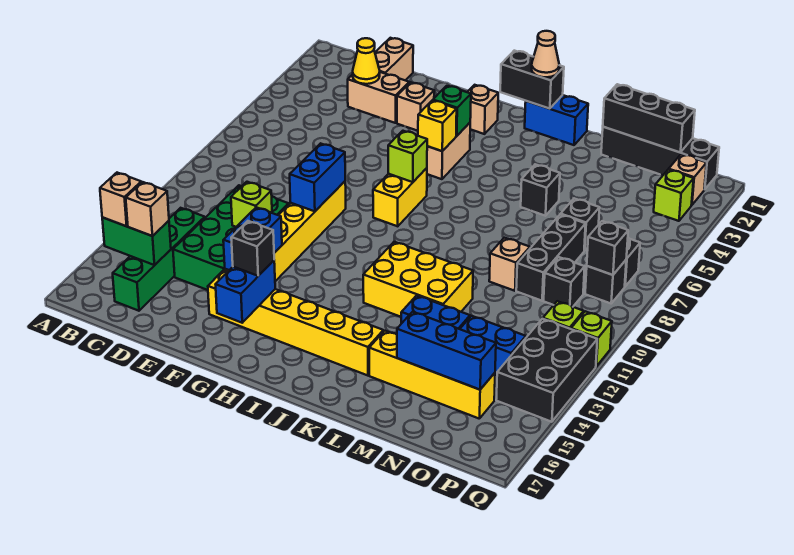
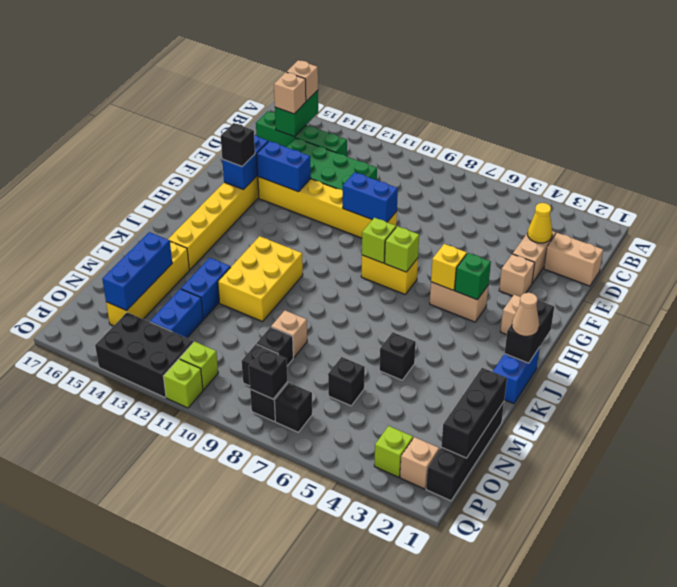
lime 1x1 brick [231,182,272,227] -> lime 1x1 brick moved to [362,218,396,263]
blue 1x2 brick [216,260,275,323] -> blue 1x2 brick turned to [222,135,268,189]
black 1x3 brick [516,214,586,301] -> black 1x1 brick [257,327,293,366]

